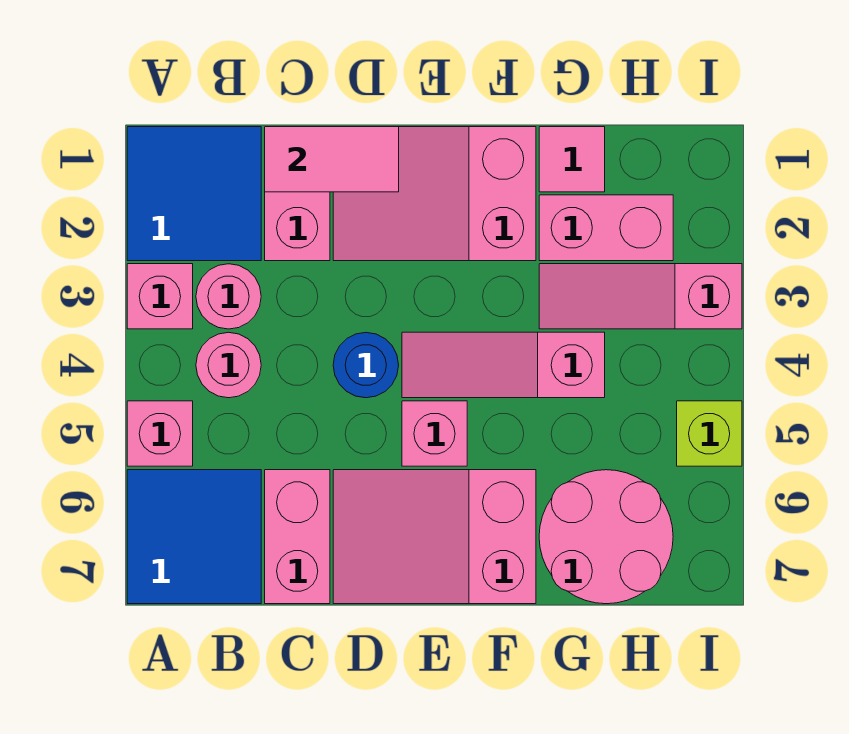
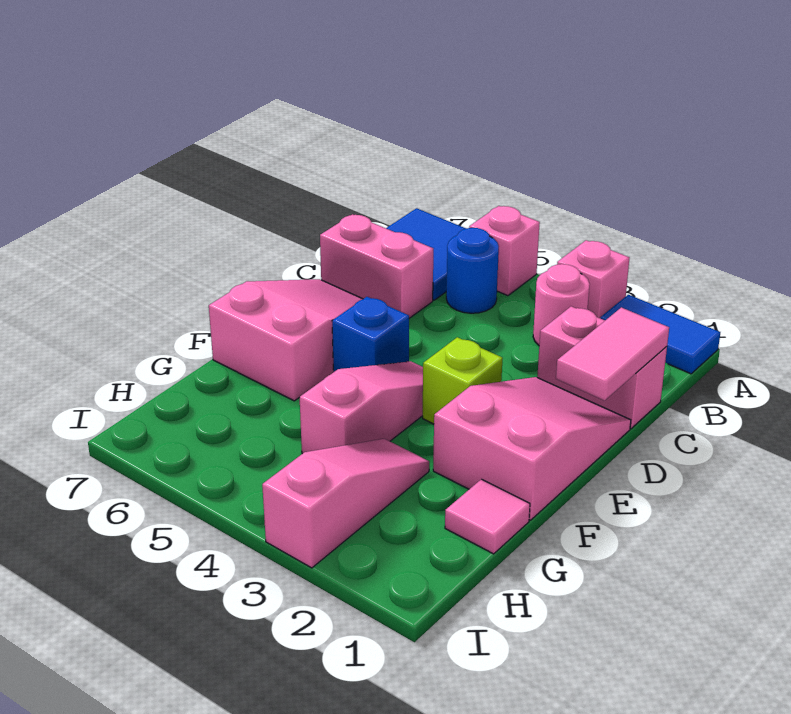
blue 2x2 tile [127,127,261,261] -> blue 1x2 tile [600,295,720,374]
pink 1x1 round brick [196,332,261,398] -> none
blue 1x1 round brick [333,333,399,398] -> blue 1x1 round brick moved to [446,228,499,313]
pink 1x1 brick [402,401,467,466] -> blue 1x1 brick [332,297,409,372]
pink 1x2 brick [539,195,673,261] -> none
pink 2x2 round brick [539,470,673,604] -> none
lime 1x1 brick [677,401,742,466] -> lime 1x1 brick moved to [423,337,503,424]

